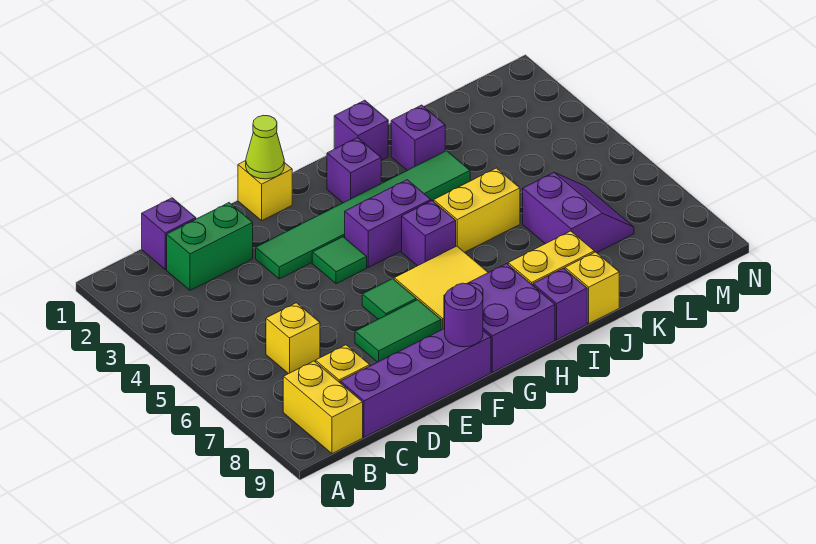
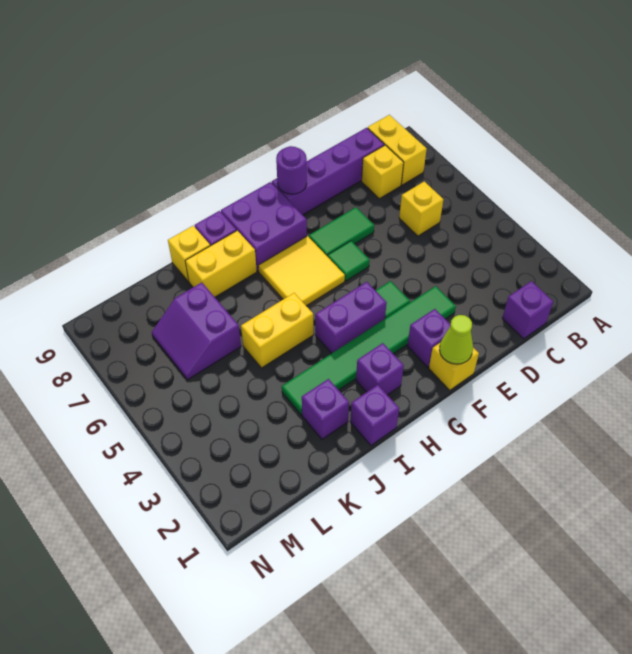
green 1x2 brick [167,203,253,290] -> none
purple 1x1 brick [402,201,456,266] -> purple 1x1 brick moved to [407,309,451,367]

